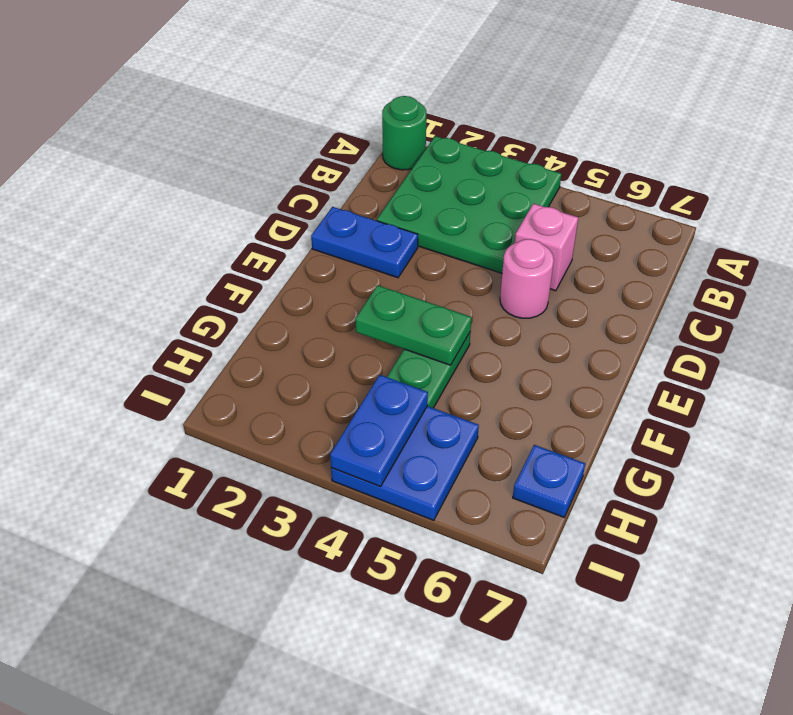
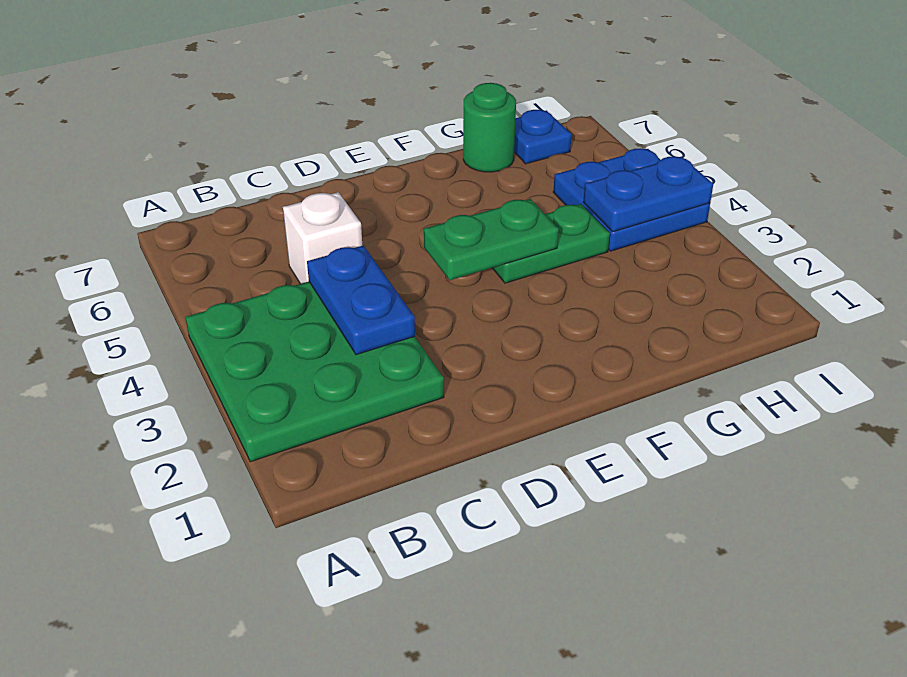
green 1x1 round brick [382,96,426,170] -> green 1x1 round brick moved to [463,83,516,172]
pink 1x1 brick [515,204,578,291] -> white 1x1 brick [283,192,362,284]
blue 1x2 plate [311,207,418,278] -> blue 1x2 plate moved to [307,245,415,355]
pink 1x1 round brick [500,239,554,318] -> none
green 1x2 plate [355,285,471,365] -> green 1x2 plate turned to [424,199,559,280]

